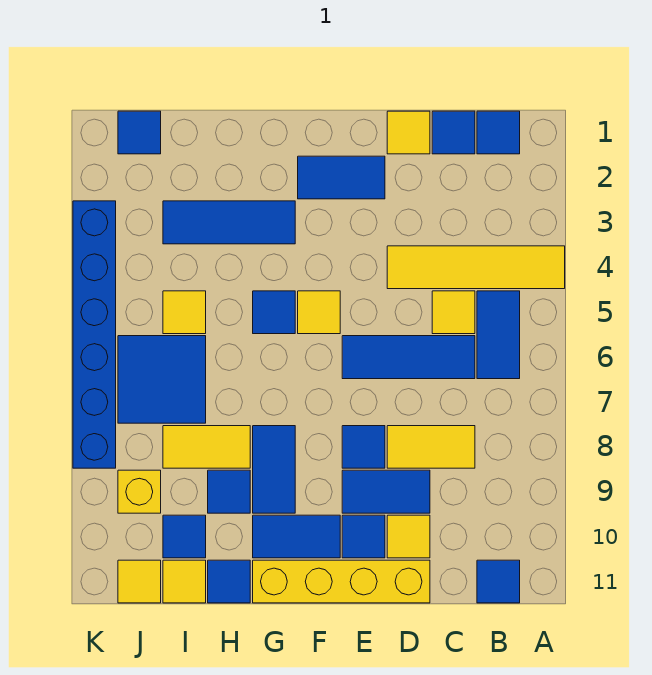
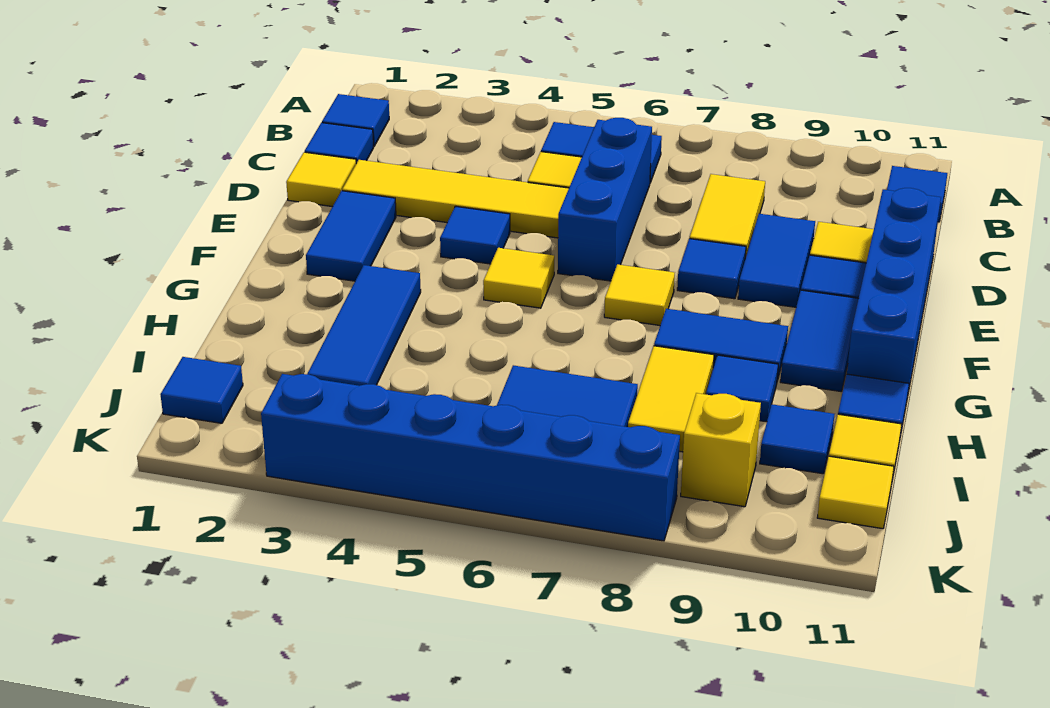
yellow 1x4 tile [387,246,565,289] -> yellow 1x4 tile turned to [342,160,569,238]
blue 1x3 tile [342,336,475,379] -> blue 1x3 brick [558,118,652,281]
yellow 1x4 brick [253,560,430,603] -> blue 1x4 brick [847,188,941,397]
blue 1x1 tile [253,291,295,334] -> blue 1x1 tile moved to [440,206,510,264]
yellow 1x1 tile [163,291,206,334] -> yellow 1x1 tile moved to [604,264,675,325]

